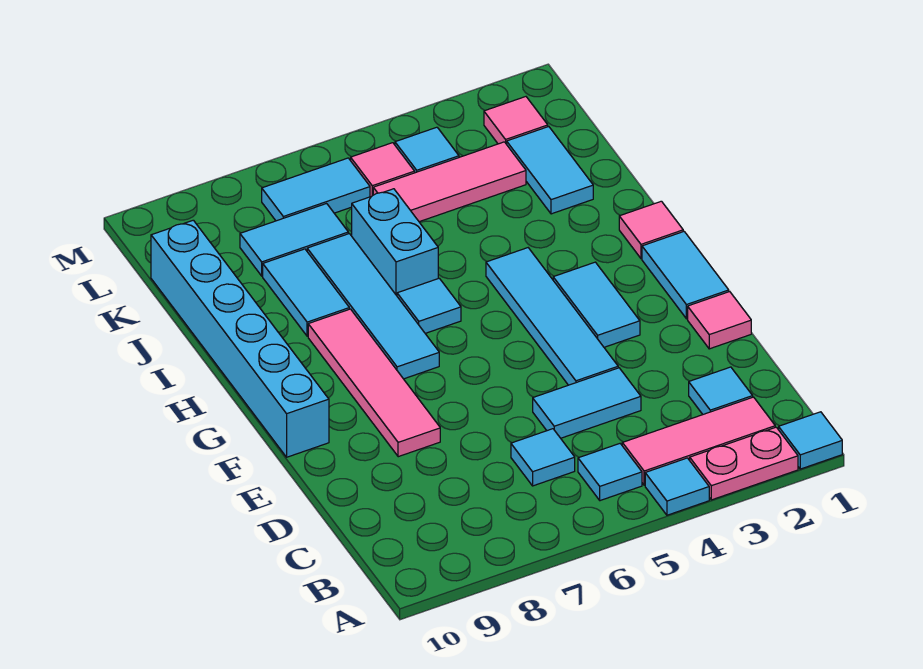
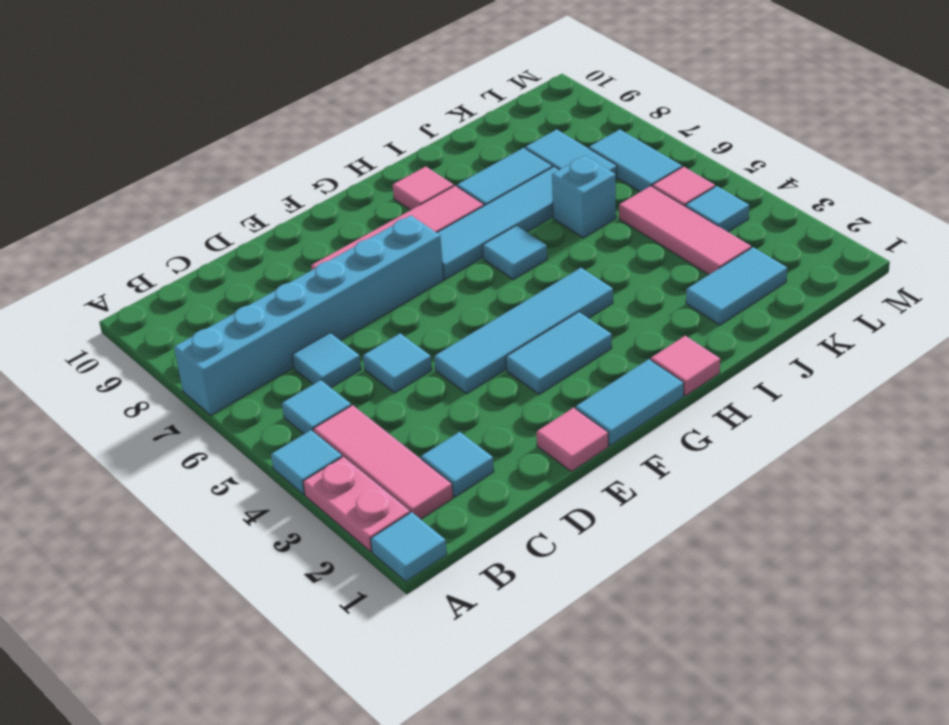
cyan 1x2 tile [533,368,641,438] -> cyan 1x1 tile [363,333,432,393]
cyan 1x6 brick [151,220,329,457] -> cyan 1x6 brick moved to [174,215,444,415]
cyan 1x2 brick [352,189,438,296] -> cyan 1x1 brick [552,156,616,238]
pink 1x1 tile [484,97,548,144] -> pink 1x1 tile moved to [393,167,454,210]

